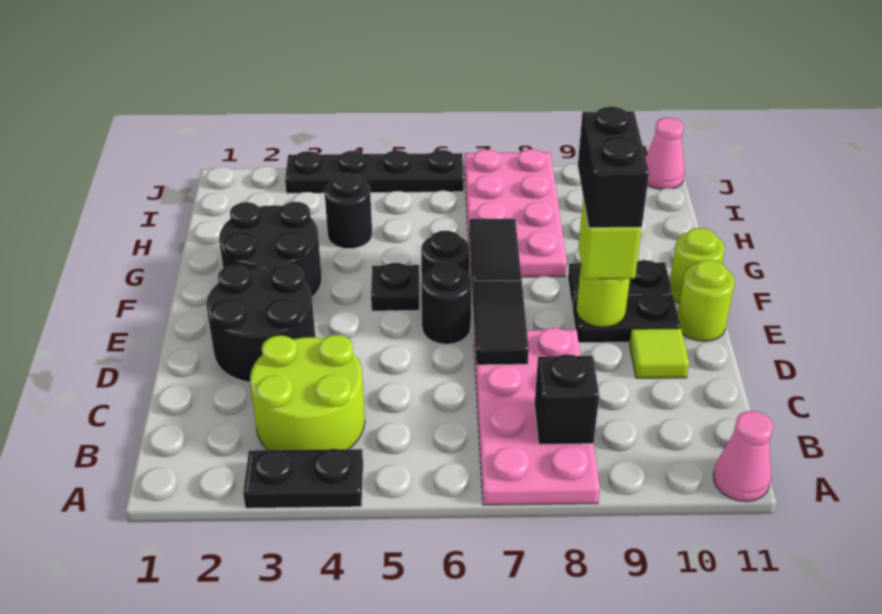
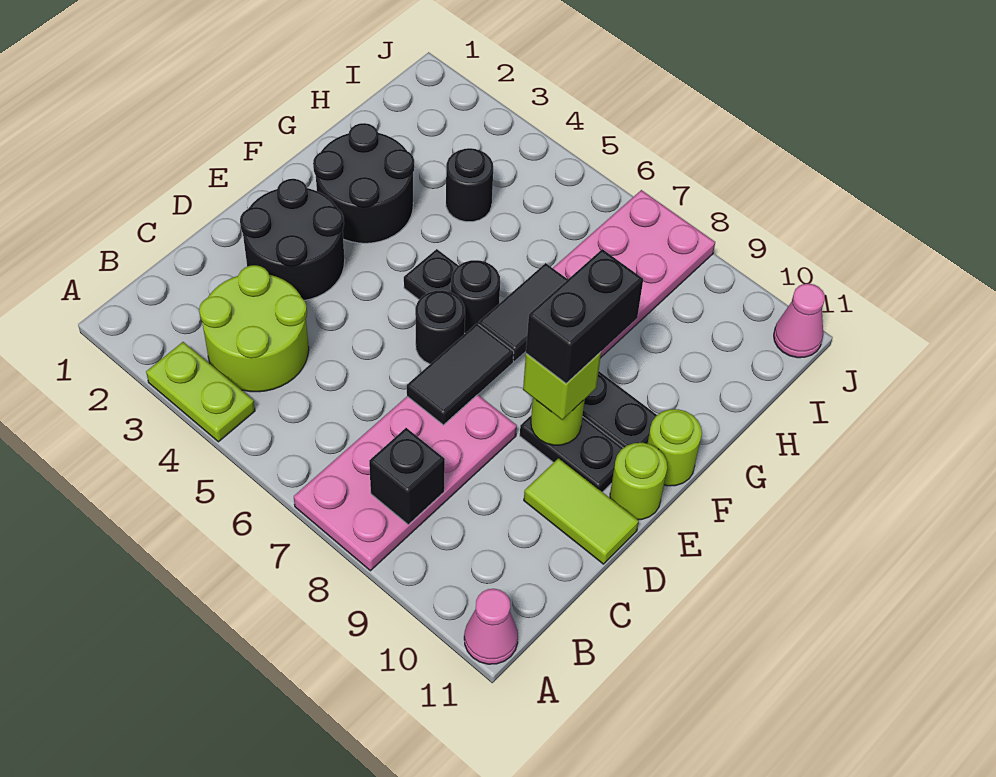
black 1x2 plate [243,449,363,508] -> lime 1x2 plate [146,342,255,442]
lime 1x1 tile [629,328,689,378] -> lime 1x2 tile [524,458,639,564]
black 1x4 plate [285,150,464,194] -> none

